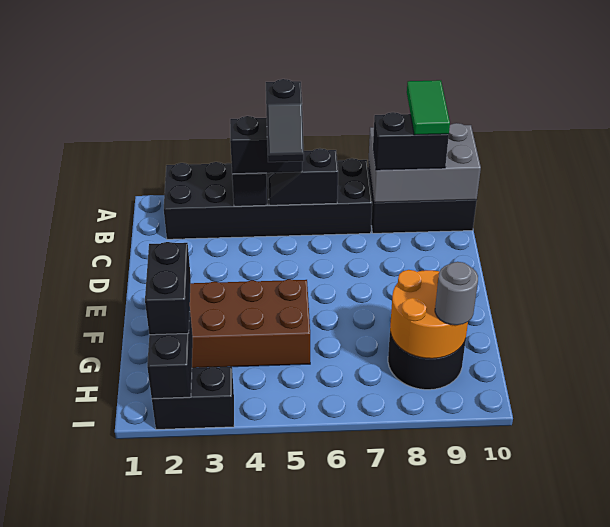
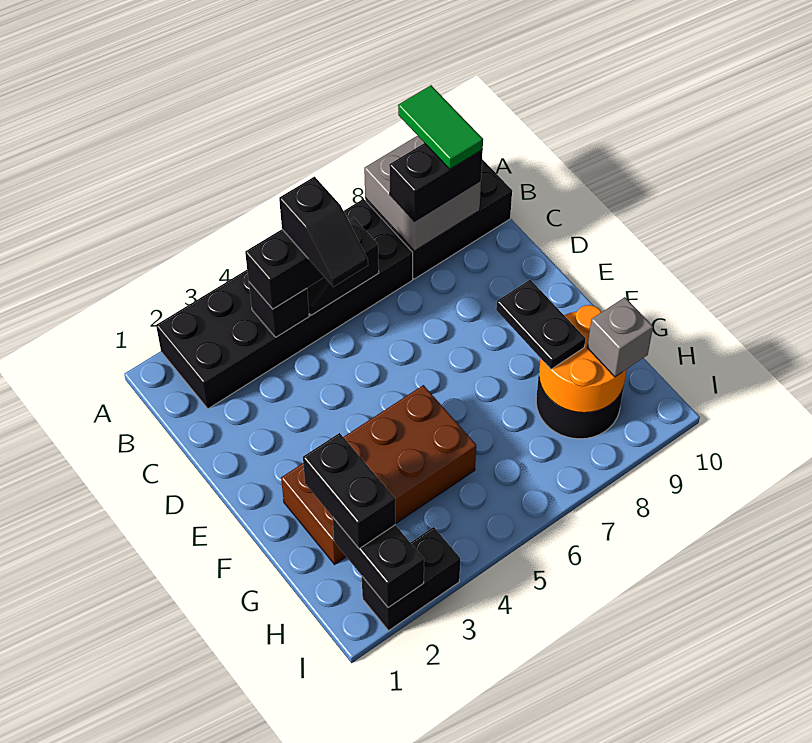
grey 2x3 brick [369,123,481,202] -> grey 2x2 brick [364,136,481,251]
none -> black 1x2 plate [496,280,585,369]
grey 1x1 round brick [435,262,478,325] -> grey 1x1 brick [587,297,653,377]

